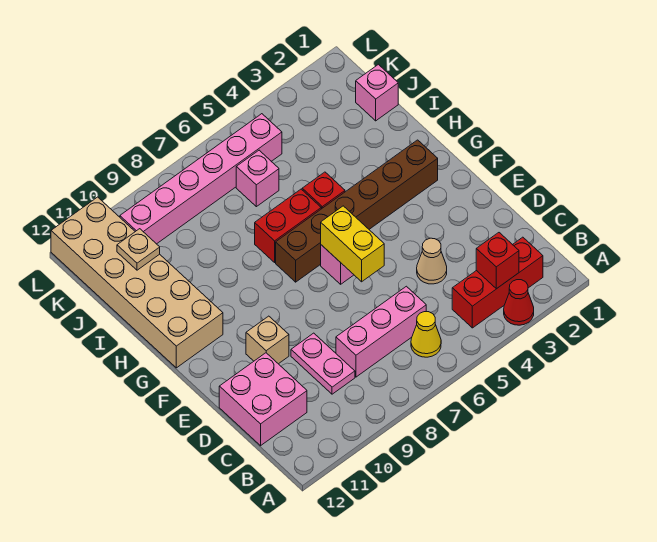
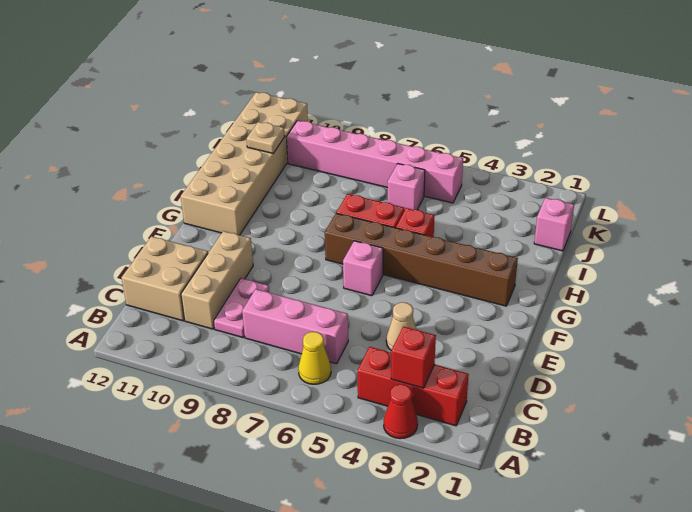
pink 2x2 brick [219,353,307,446] -> tan 2x2 brick [121,236,208,321]
yellow 1x2 brick [321,206,384,282] -> none
tan 1x1 brick [246,316,289,364] -> tan 1x3 brick [181,231,253,329]

